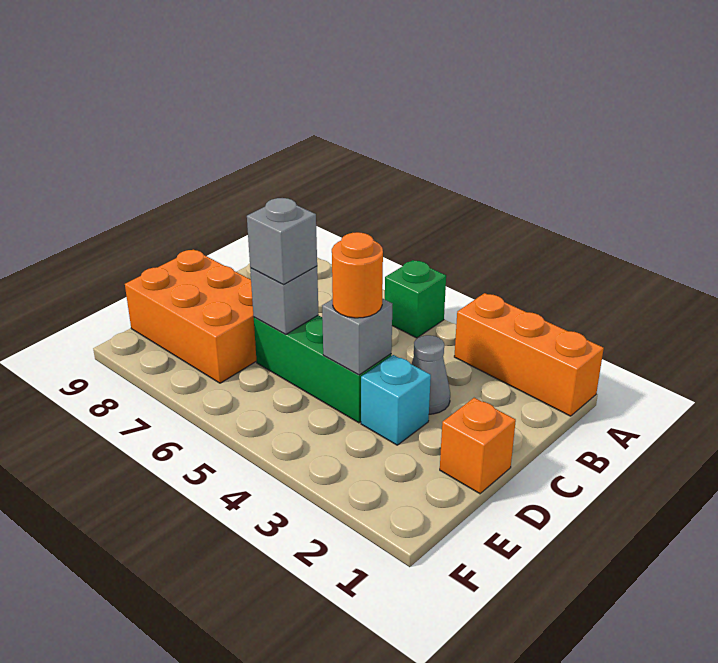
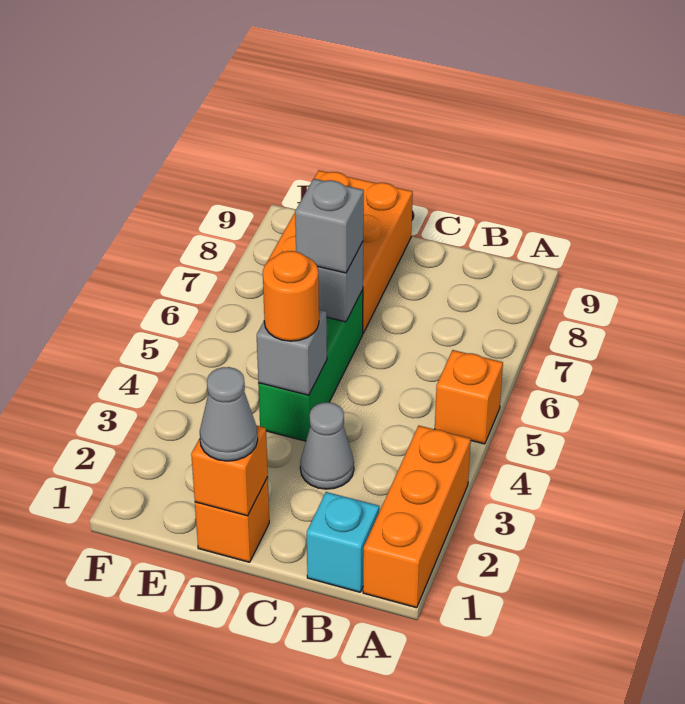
green 1x1 brick [385,260,446,338] -> orange 1x1 brick [435,350,503,444]
none -> orange 1x1 brick [191,425,268,516]
none -> grey 1x1 cone [200,367,258,461]
cyan 1x1 brick [361,355,431,445] -> cyan 1x1 brick moved to [307,492,379,592]

